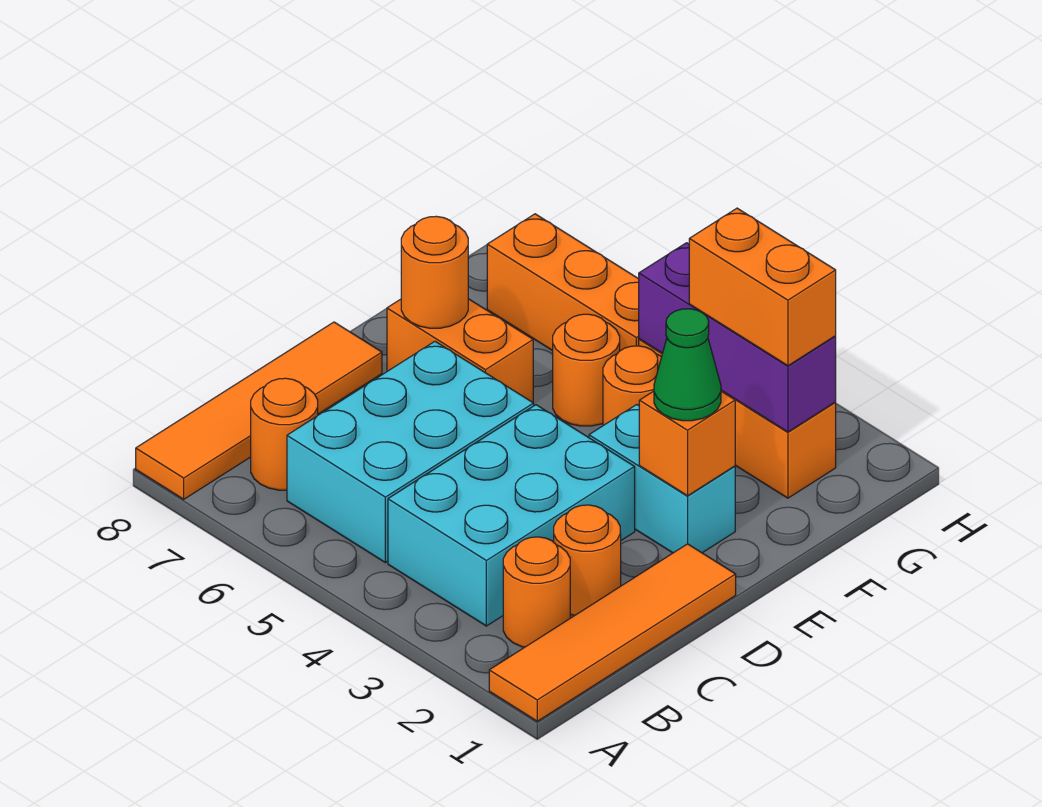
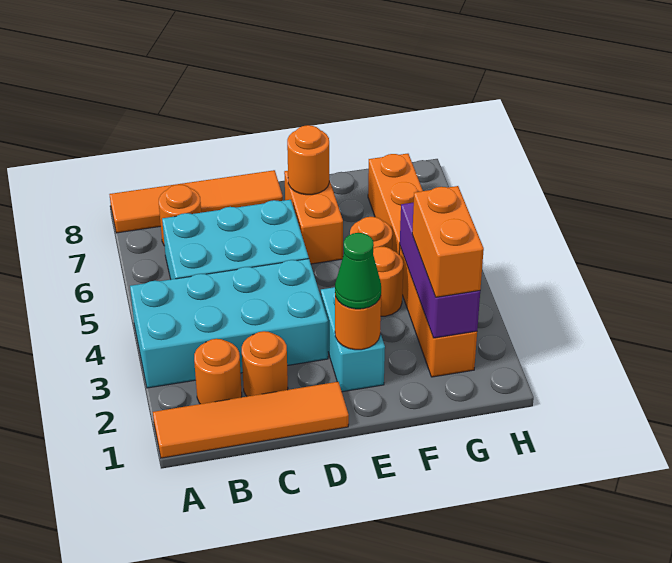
cyan 2x3 brick [388,405,635,626] -> cyan 2x4 brick [130,259,328,388]
orange 1x1 brick [639,391,735,496] -> orange 1x1 round brick [335,296,381,350]

